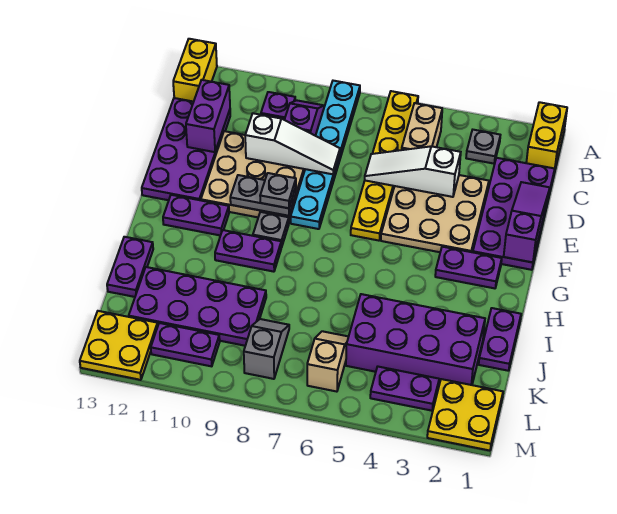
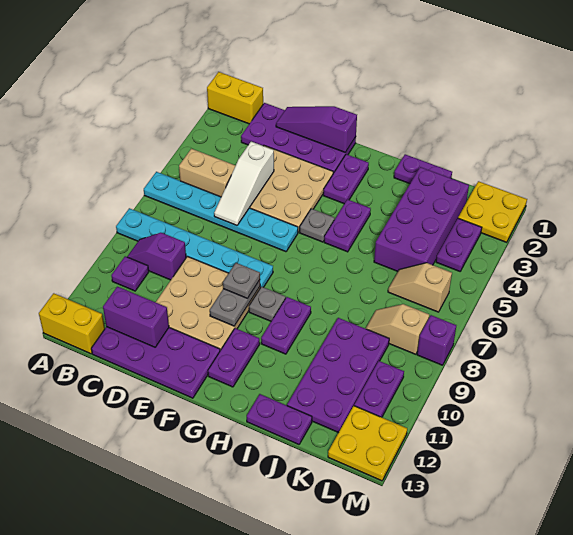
yellow 1x6 plate [351,91,418,241] -> cyan 1x6 plate [144,172,298,252]
grey 1x1 plate [466,130,500,164] -> grey 1x1 plate moved to [300,209,334,242]
white 1x3 slope [245,113,340,174] -> none
none -> purple 1x2 plate [324,199,371,252]
grey 1x2 slope [244,319,289,379] -> tan 1x2 slope [365,304,429,354]
none -> purple 1x1 brick [417,315,456,365]

